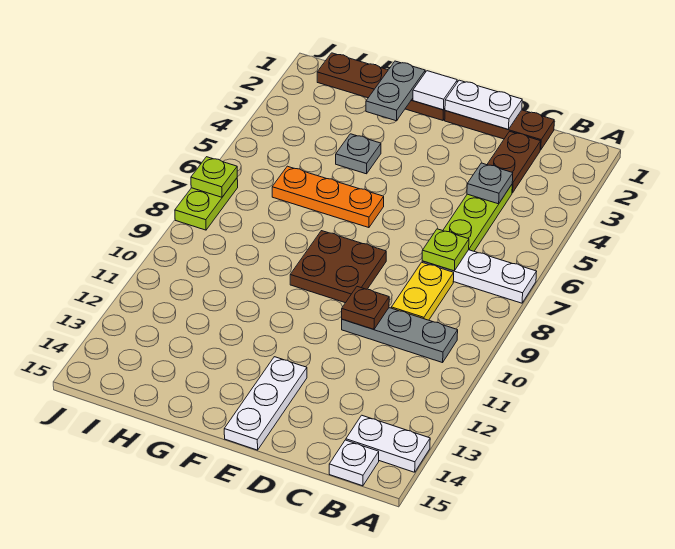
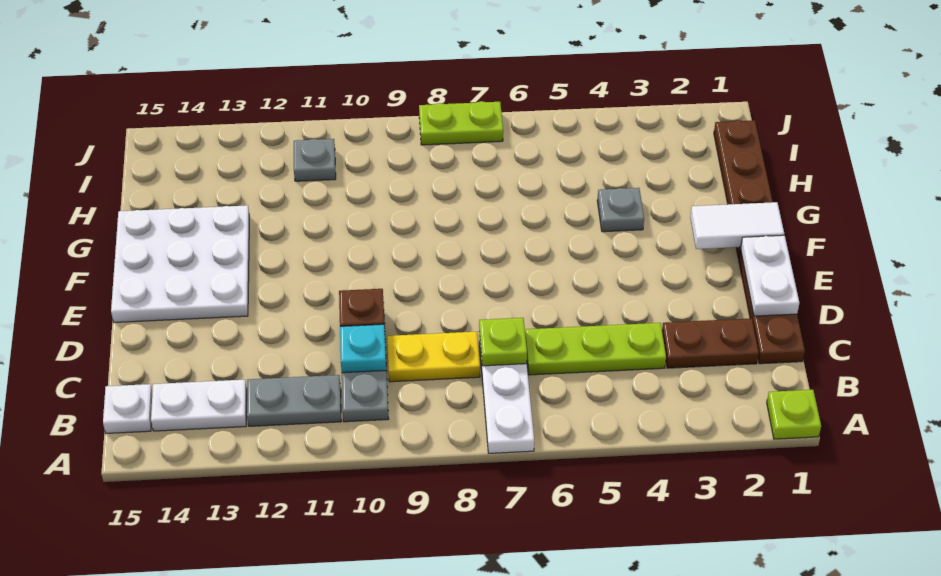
white 1x2 plate [346,415,430,472] -> white 1x2 plate turned to [151,380,247,431]
grey 1x1 plate [467,163,513,204] -> grey 1x1 plate moved to [294,139,336,181]
none -> cyan 1x1 plate [340,324,386,373]
brown 2x2 plate [290,231,386,303] -> none
white 1x3 plate [224,357,307,450] -> white 3x3 plate [111,205,249,322]
white 1x1 tile [413,71,457,110] -> white 1x2 tile [690,202,784,249]
orange 1x3 plate [272,166,384,228] -> none
grey 1x2 plate [366,61,425,121] -> grey 1x2 plate moved to [247,375,341,426]
lime 1x1 plate [191,157,237,197] -> lime 1x1 plate moved to [767,390,821,439]

